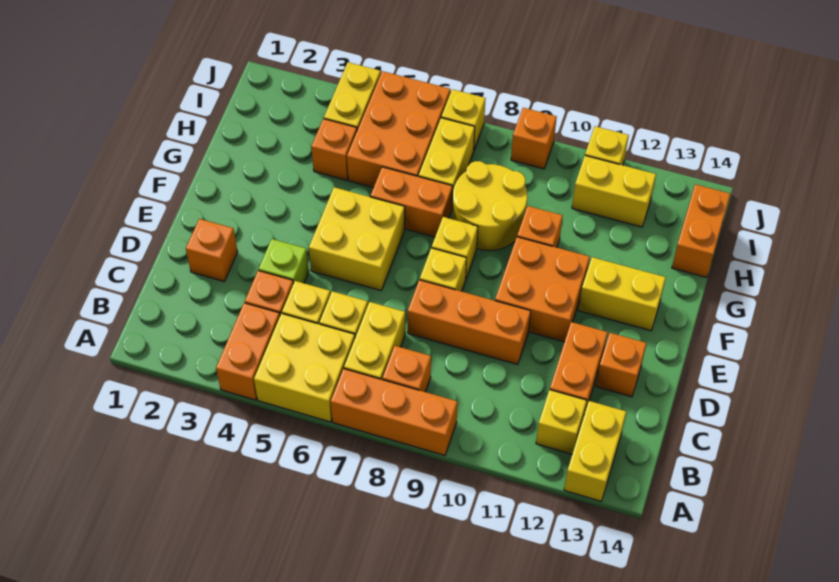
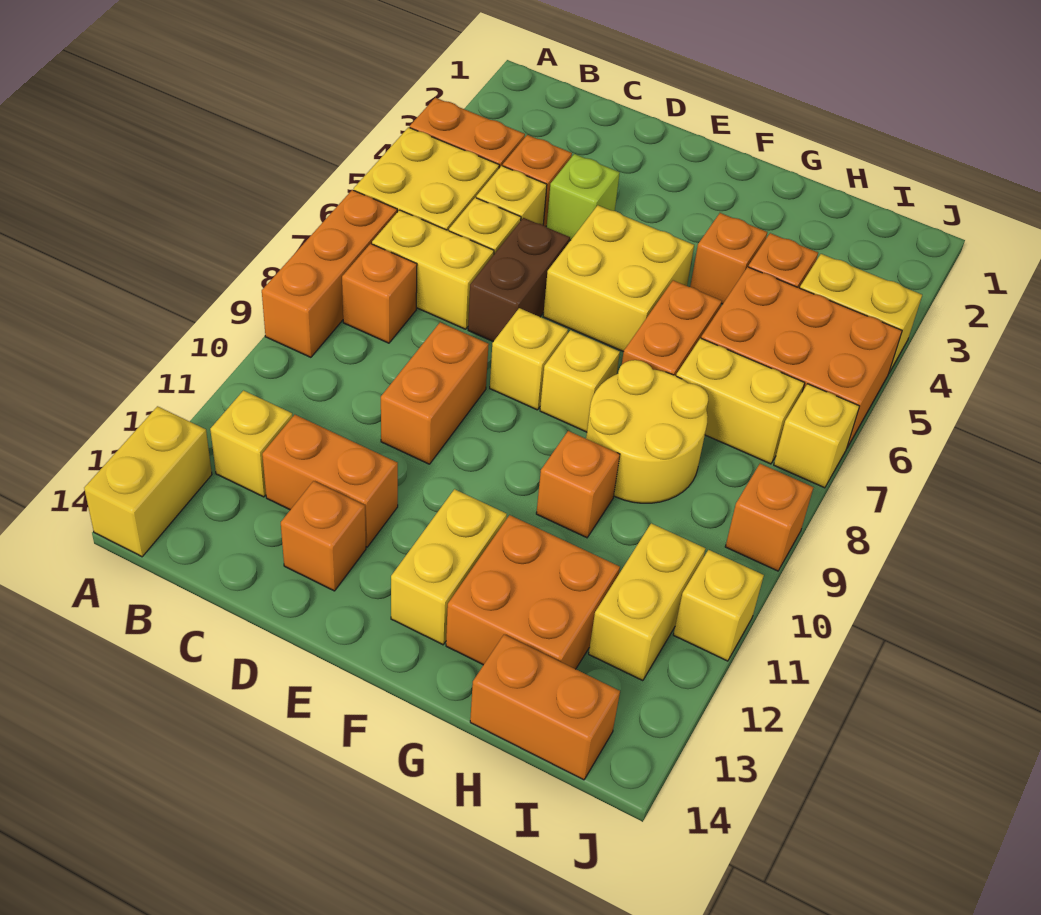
yellow 1x2 brick [564,401,626,501] -> yellow 1x2 brick turned to [84,406,212,557]
orange 1x1 brick [186,219,238,282] -> orange 1x1 brick moved to [690,213,767,304]
none -> brown 1x2 brick [468,218,570,342]
orange 1x3 brick [408,280,531,365] -> orange 1x2 brick [381,322,489,464]
orange 2x2 brick [495,237,590,342] -> orange 2x2 brick moved to [446,515,620,669]

